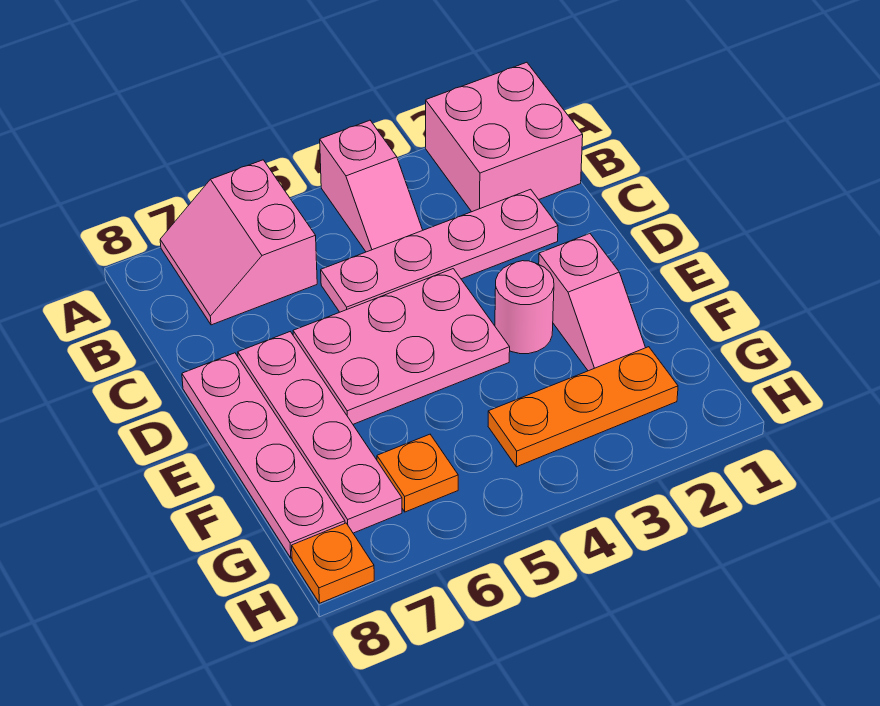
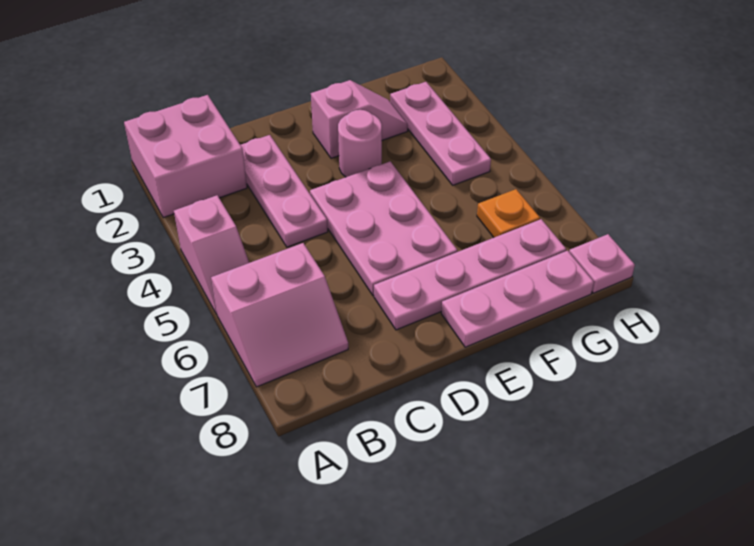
pink 1x2 slope [320,120,423,252] -> pink 1x2 slope turned to [174,195,249,314]
pink 1x4 plate [321,189,558,312] -> pink 1x3 plate [241,135,328,247]
pink 1x4 plate [182,353,345,558] -> pink 1x3 plate [441,251,594,347]
orange 1x3 plate [488,347,678,467] -> pink 1x3 plate [390,82,491,185]
orange 1x1 plate [292,523,374,603] -> pink 1x1 plate [569,234,635,293]

